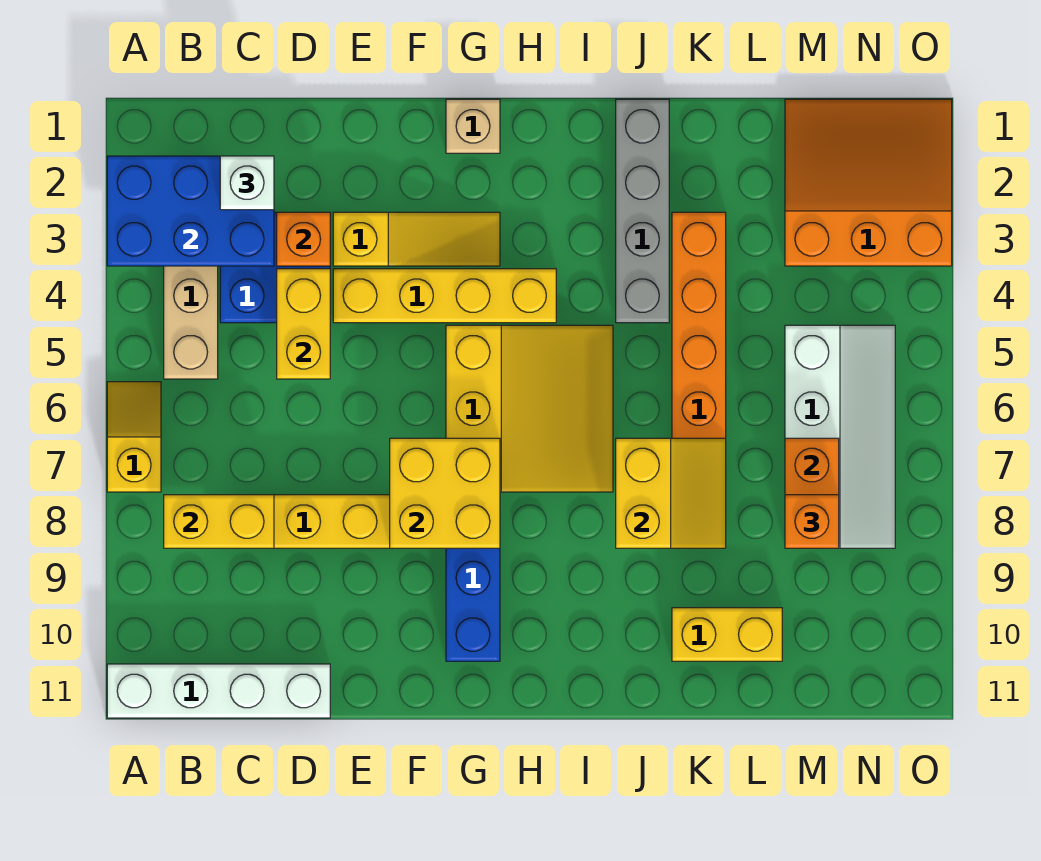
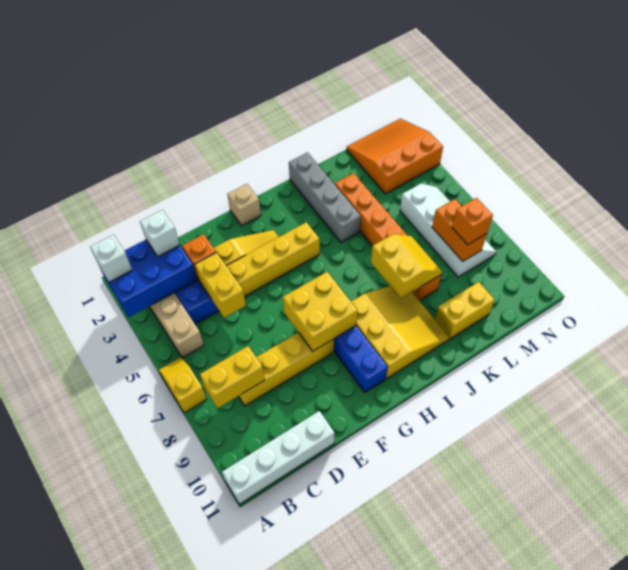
none -> white 1x1 brick [90,235,132,282]
yellow 3x3 slope [446,325,613,492] -> yellow 3x3 slope moved to [351,286,449,378]

